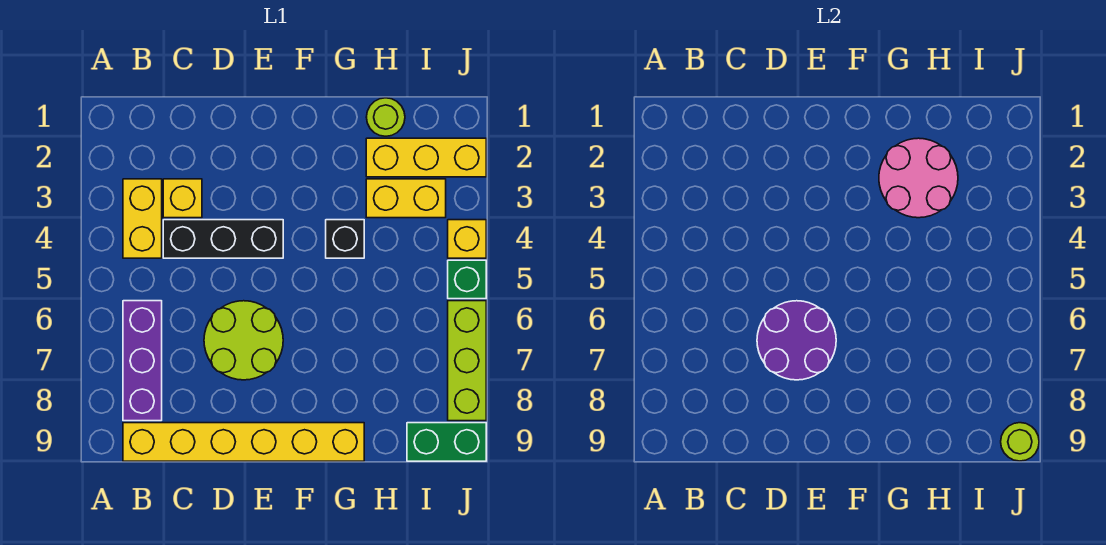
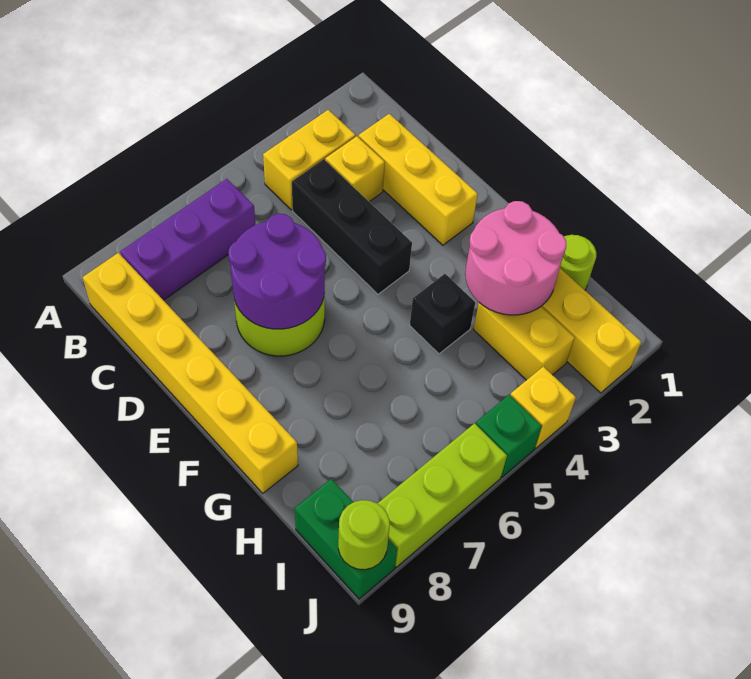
none -> yellow 1x3 brick [358,114,478,245]

